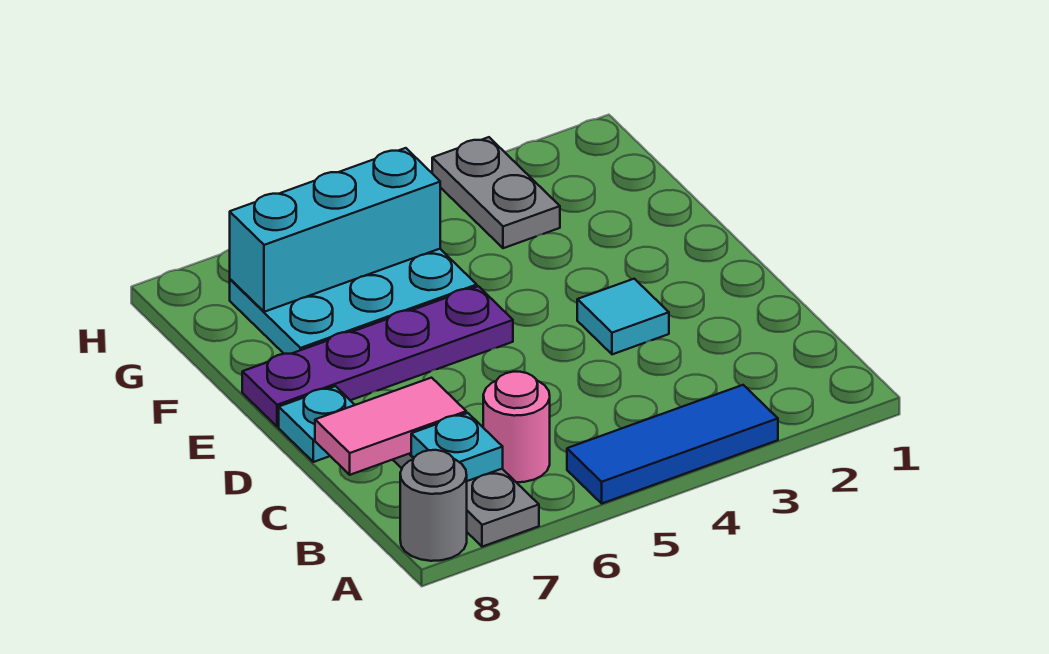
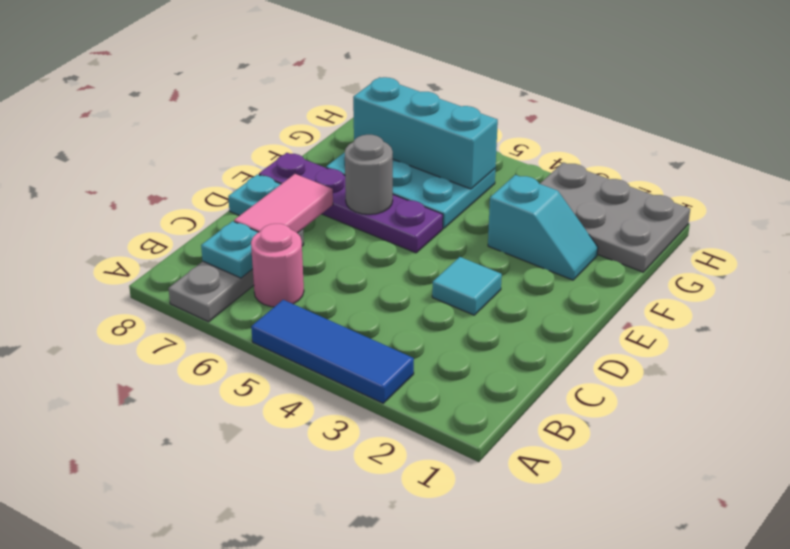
grey 1x1 round brick [400,450,467,561] -> grey 1x1 round brick moved to [345,135,393,214]
pink 1x2 tile [315,378,466,475] -> pink 1x2 tile turned to [234,174,333,233]
none -> cyan 1x2 slope [488,175,598,280]
grey 1x2 plate [432,137,560,248] -> grey 2x3 plate [540,162,690,272]

